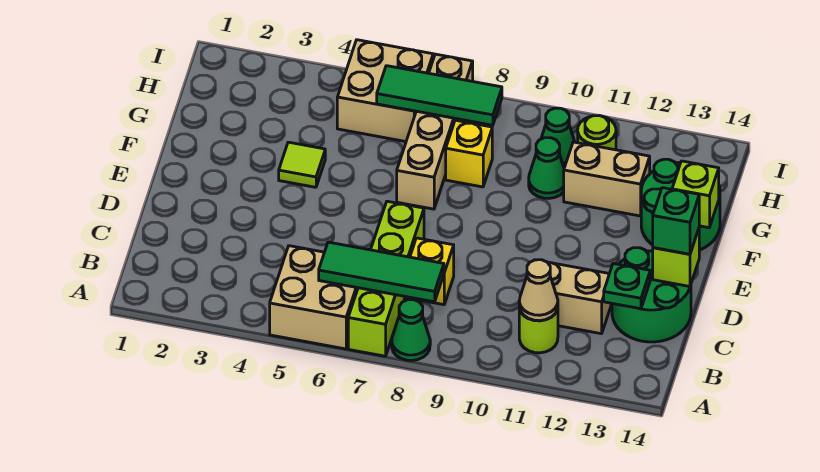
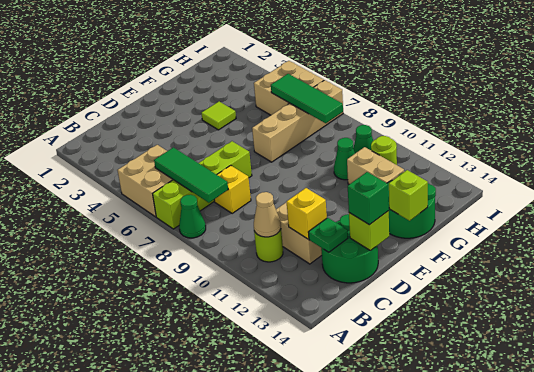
yellow 1x1 brick [446,120,492,187] -> yellow 1x1 brick moved to [287,188,327,239]

